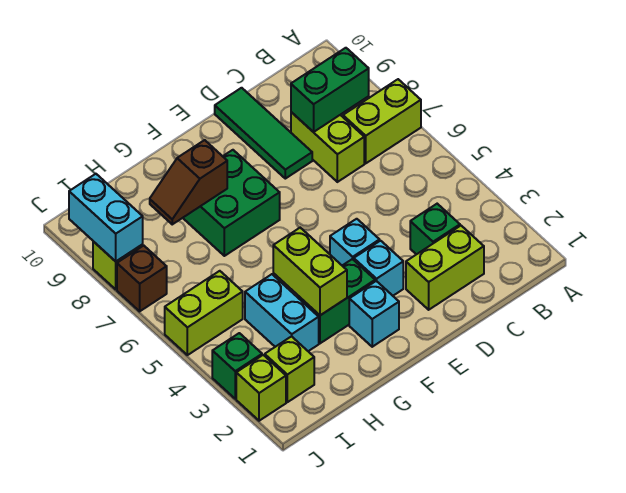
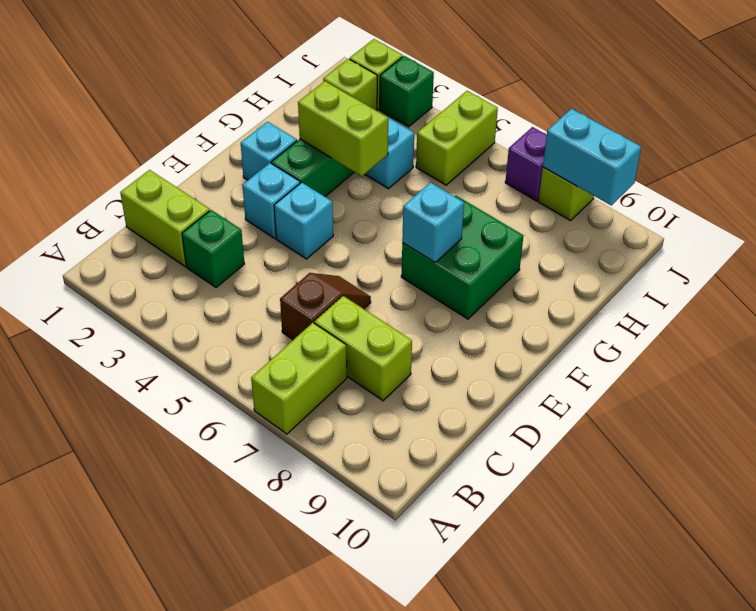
green 1x2 brick [291,48,369,132] -> none
lime 1x2 brick [406,226,484,310] -> lime 1x2 brick turned to [120,170,210,266]
green 1x3 tile [215,88,312,179] -> none
none -> cyan 1x1 brick [402,183,464,262]
brown 1x2 slope [150,140,227,224] -> brown 1x2 slope moved to [280,273,371,340]
brown 1x1 brick [117,246,167,311] -> purple 1x1 brick [505,127,547,201]

